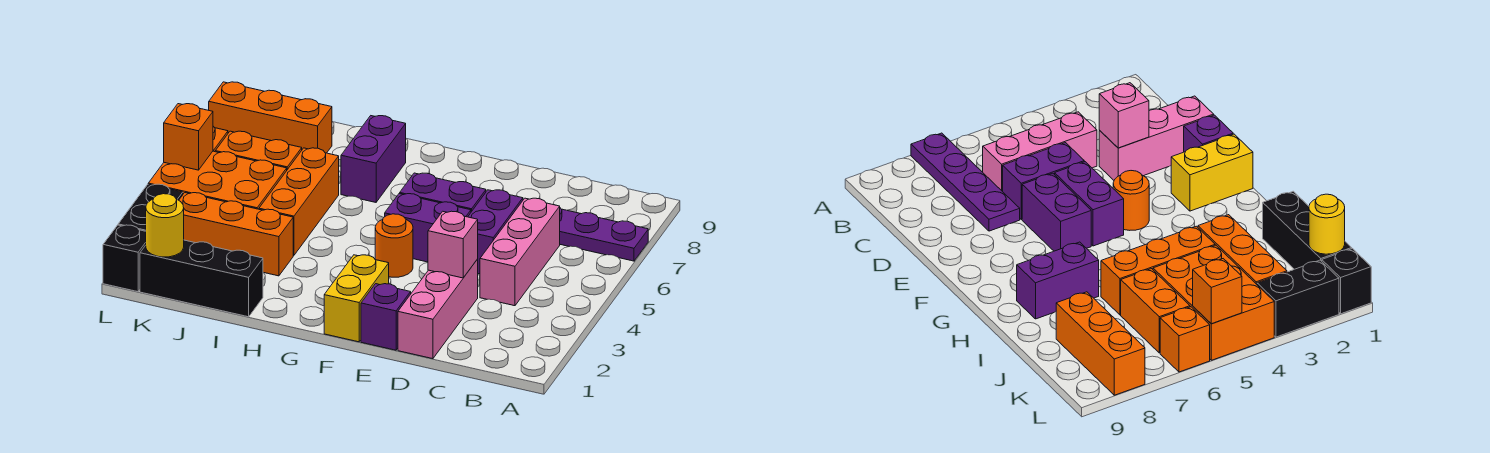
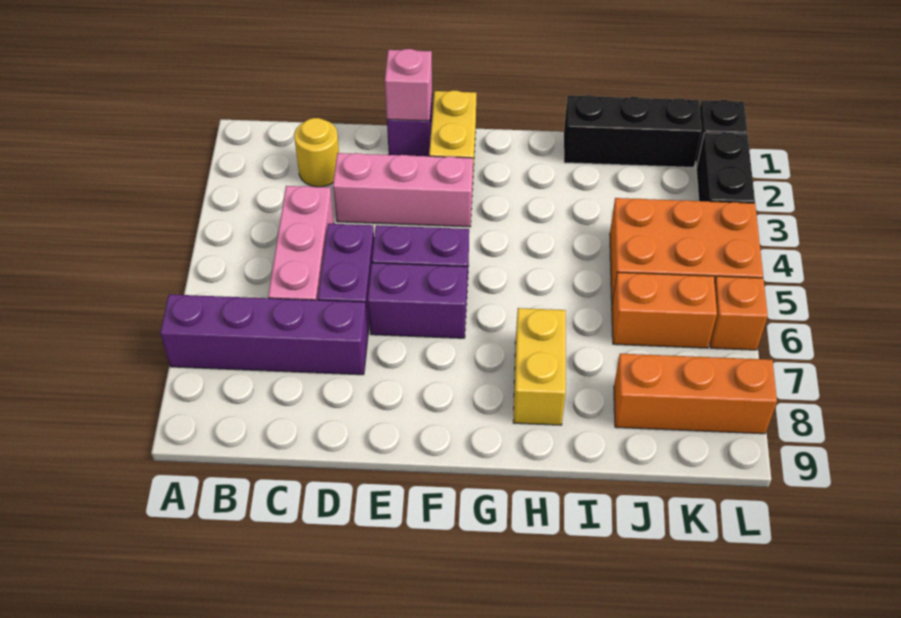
purple 1x4 plate [560,208,648,261] -> purple 1x4 brick [160,294,368,375]
pink 1x3 brick [398,259,478,359] -> pink 1x3 brick turned to [333,153,473,227]
pink 1x1 brick [428,211,478,278] -> pink 1x1 brick moved to [385,49,432,121]
orange 1x1 round brick [375,214,413,277] -> none
purple 1x2 brick [341,116,406,202] -> yellow 1x2 brick [513,308,566,425]
orange 1x3 brick [179,193,293,276] -> none
orange 1x3 brick [259,148,339,255] -> none
yellow 1x1 round brick [146,194,184,257] -> yellow 1x1 round brick moved to [294,118,339,187]
orange 1x1 brick [164,104,213,170] -> none

